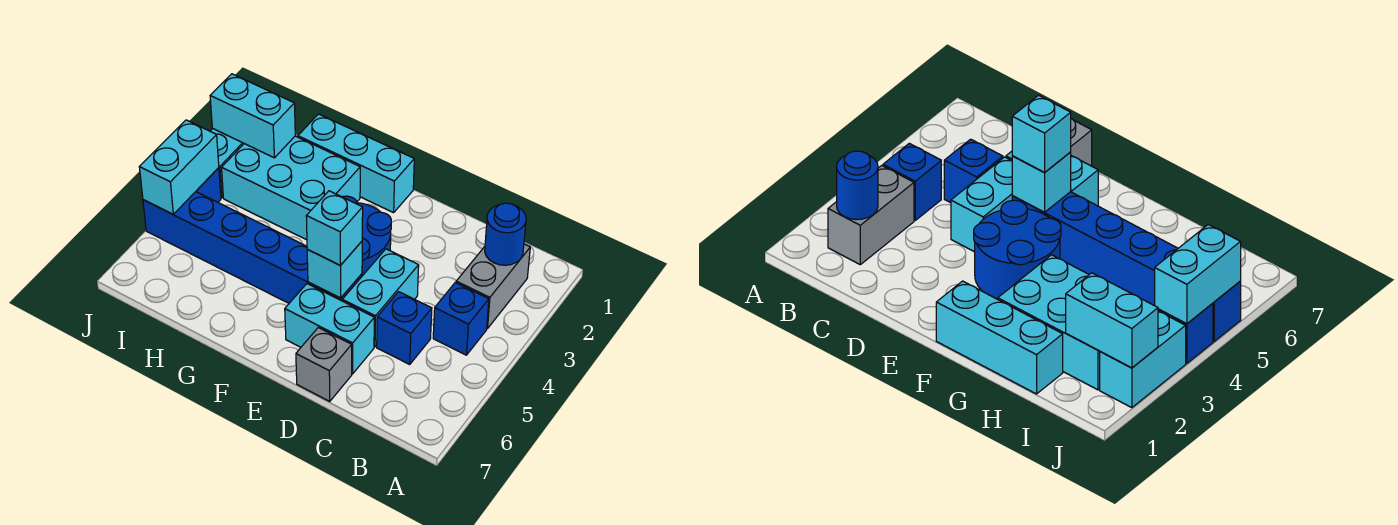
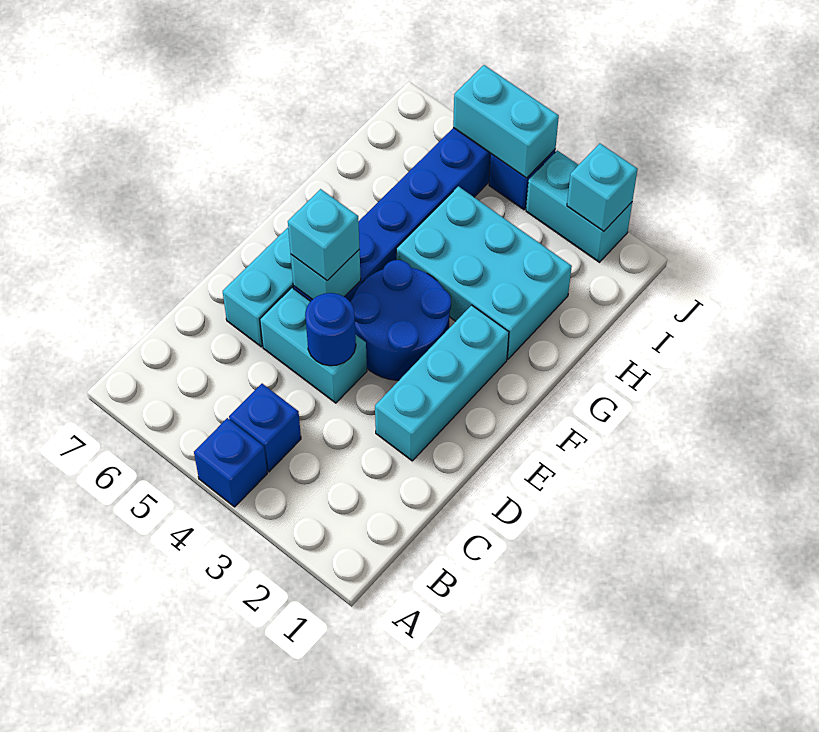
grey 1x2 brick [456,244,530,329] -> none
blue 1x1 round brick [485,203,526,265] -> blue 1x1 round brick moved to [305,293,356,366]
blue 1x1 brick [377,292,432,364] -> blue 1x1 brick moved to [194,418,267,507]
grey 1x1 brick [296,328,352,401] -> none
cyan 1x3 brick [298,114,414,213] -> cyan 1x3 brick moved to [375,305,509,461]
cyan 2x3 brick [222,136,360,240] -> cyan 2x3 brick turned to [396,186,572,359]
cyan 1x2 brick [210,74,295,158] -> cyan 1x1 brick [567,143,638,231]

